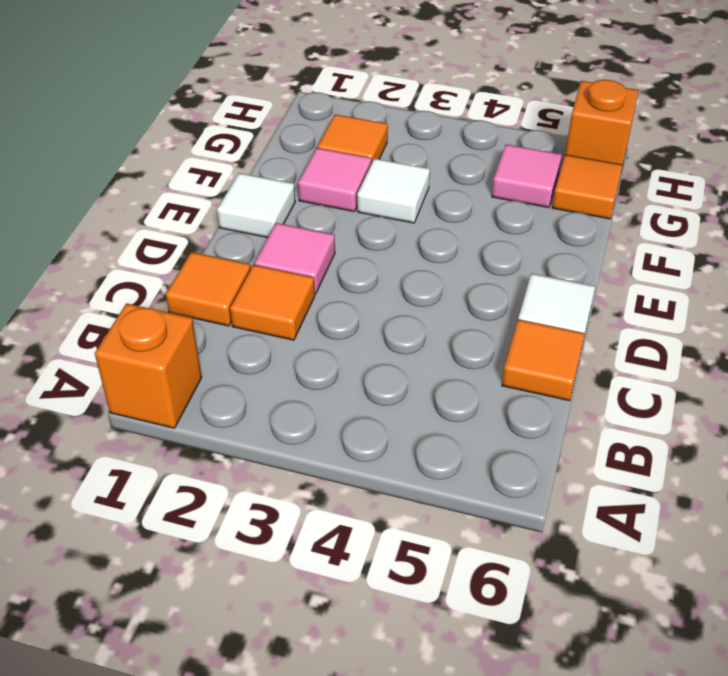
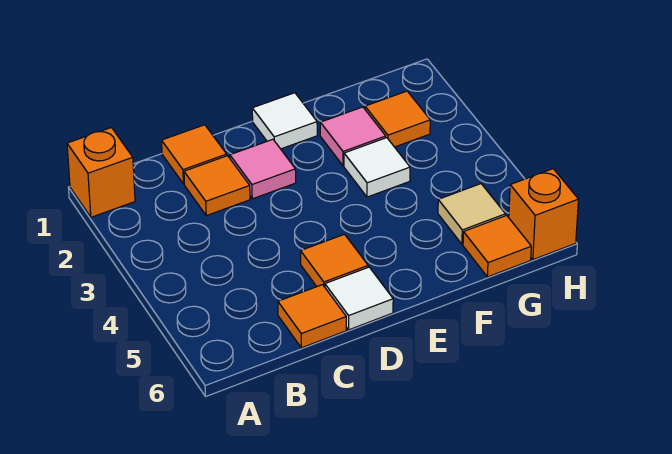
none -> orange 1x1 tile [301,234,368,287]
pink 1x1 tile [492,144,562,208] -> tan 1x1 tile [438,184,505,244]

